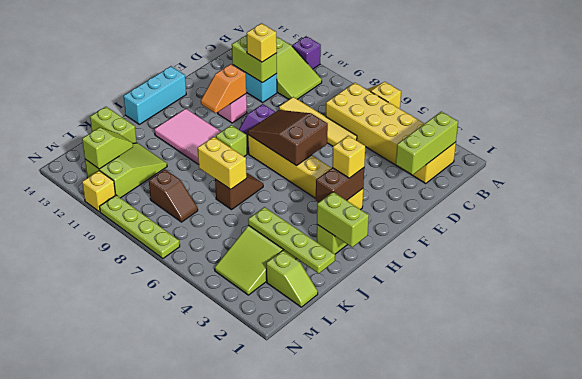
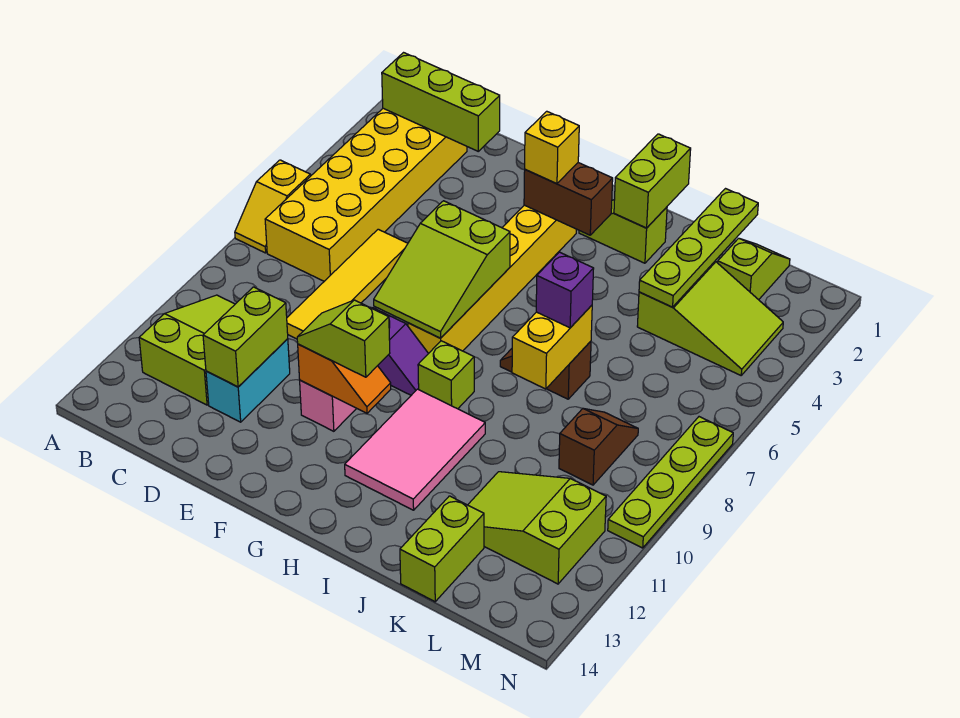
purple 1x1 brick [292,36,321,69] -> purple 1x1 brick moved to [536,252,594,328]
yellow 1x1 brick [247,23,277,62] -> none
brown 2x3 slope [248,110,328,166] -> lime 2x3 slope [374,201,510,338]
cyan 1x3 brick [124,66,186,124] -> none
lime 1x2 slope [82,128,133,169] -> lime 1x2 slope moved to [297,300,390,377]
yellow 1x1 brick [82,171,115,212] -> none

